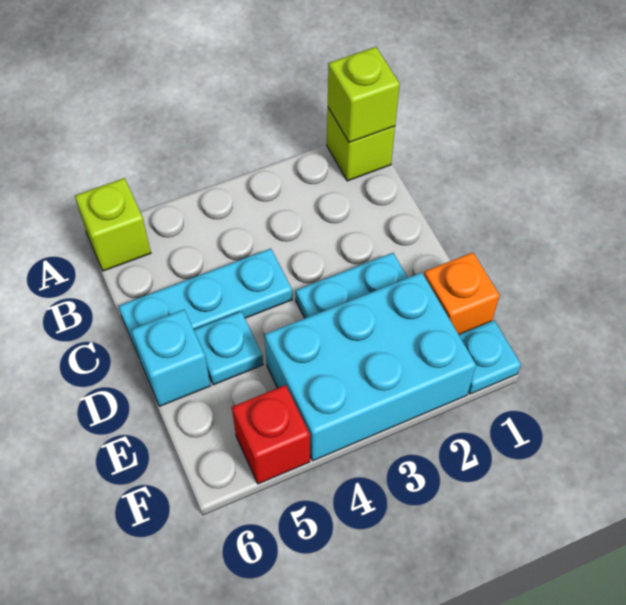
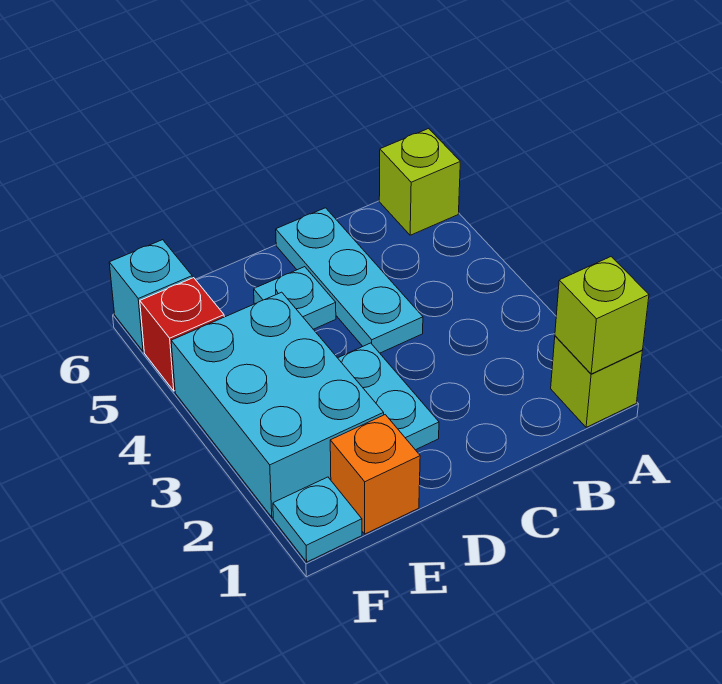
cyan 1x1 brick [131,310,210,406] -> cyan 1x1 brick moved to [109,240,192,351]

